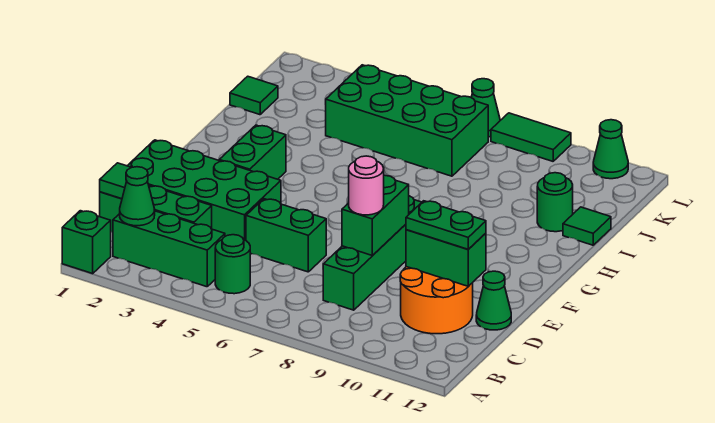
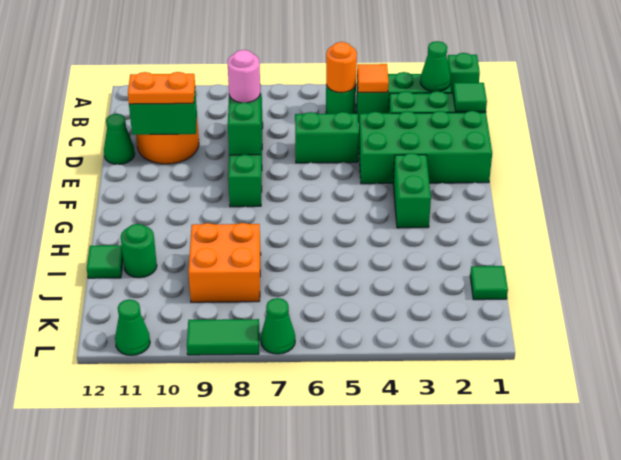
none -> orange 1x1 tile [357,64,389,92]
none -> orange 1x1 round brick [326,42,357,93]
green 1x2 plate [406,201,486,249] -> orange 1x2 plate [128,72,195,104]
none -> orange 2x2 brick [188,223,261,302]
green 2x4 brick [326,65,488,176] -> none

